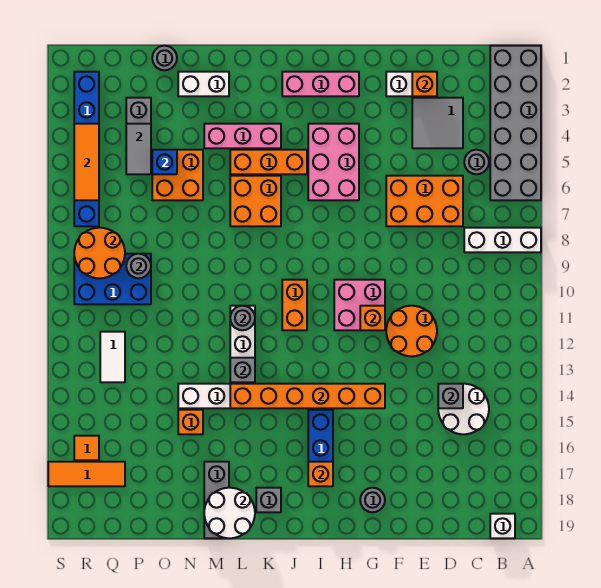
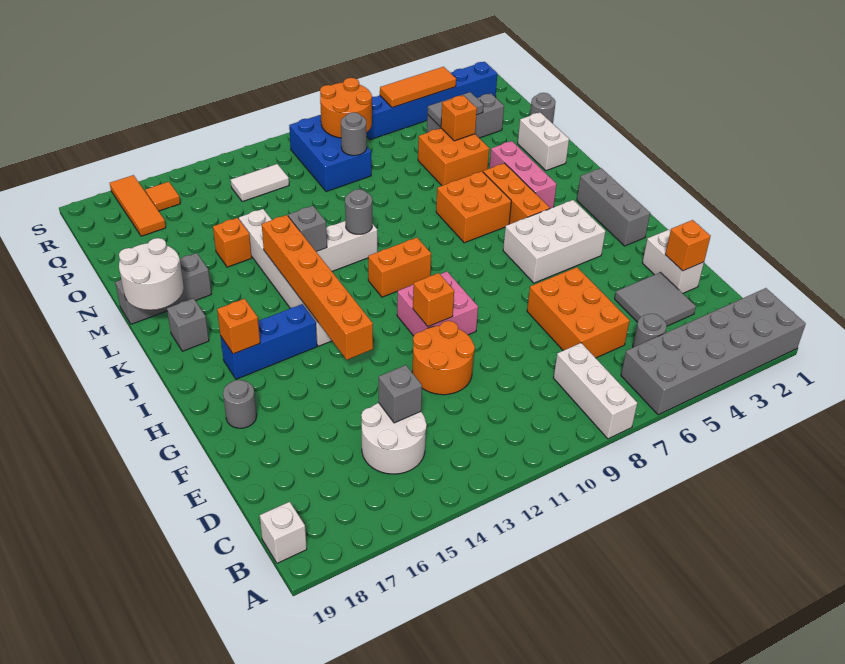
pink 1x3 brick [282,72,359,96] -> grey 1x3 brick [577,168,650,246]
pink 2x3 brick [308,124,359,200] -> white 2x3 brick [503,200,605,283]
blue 1x1 brick [152,150,177,174] -> orange 1x1 brick [441,95,477,141]

